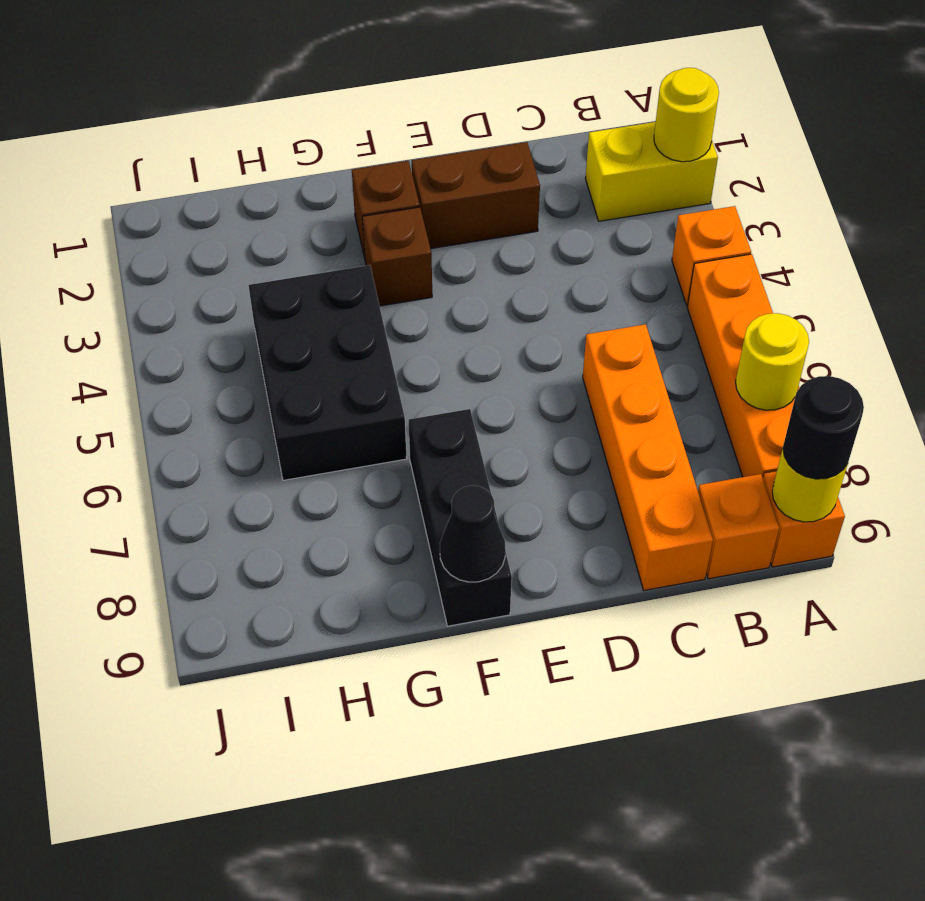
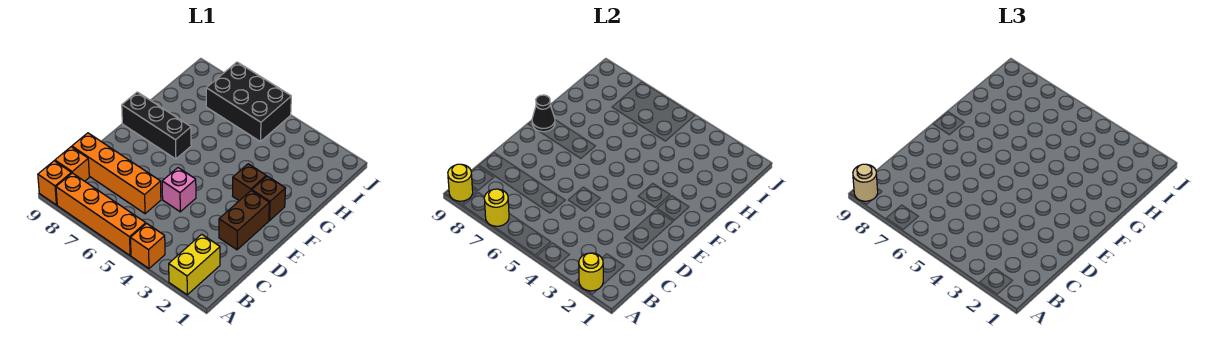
black 1x1 round brick [783,376,864,479] -> tan 1x1 round brick [853,164,878,201]
none -> pink 1x1 brick [162,168,196,212]
black 2x3 brick [249,265,407,480] -> black 2x3 brick moved to [206,62,291,142]

